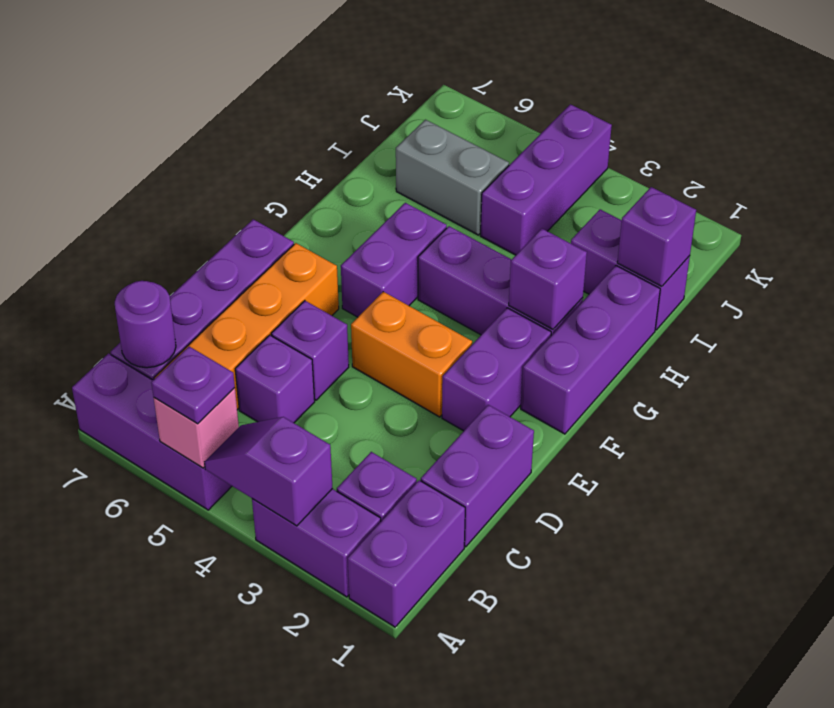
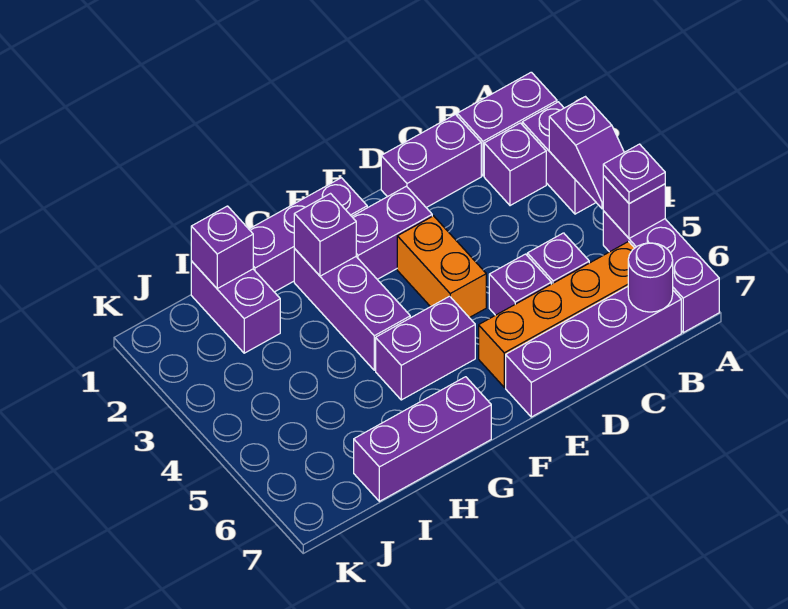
pink 1x1 brick [154,388,239,468] -> purple 1x1 brick [603,176,665,238]
purple 1x3 brick [481,104,612,255] -> purple 1x3 brick moved to [354,377,491,501]
grey 1x2 brick [396,120,509,235] -> none

